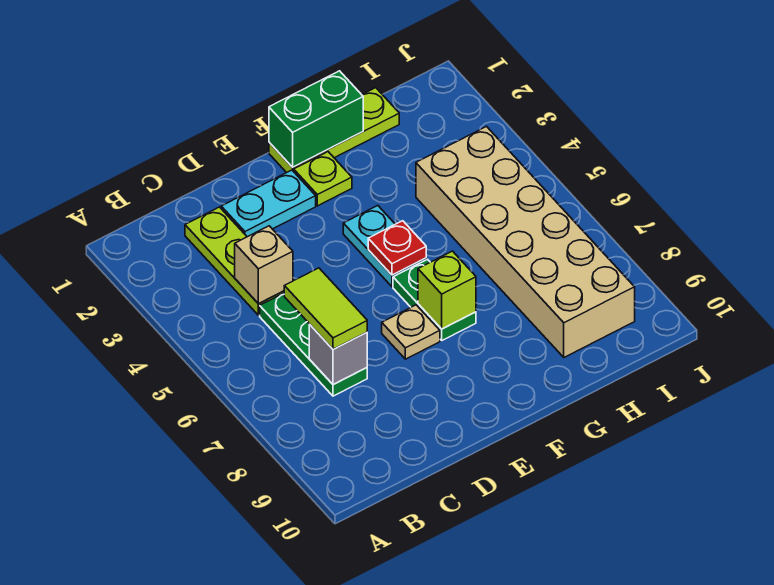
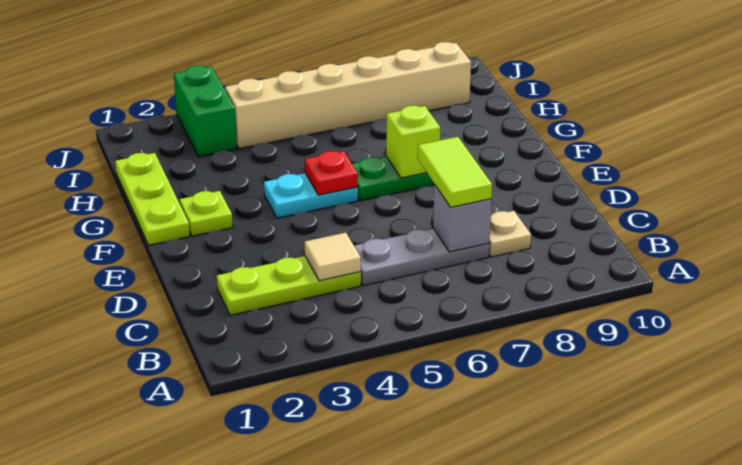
tan 1x1 brick [235,226,293,304] -> tan 1x1 tile [305,233,361,281]
green 1x3 plate [260,293,367,396] -> grey 1x3 plate [354,228,489,286]
lime 1x2 tile [284,268,367,349] -> lime 1x2 tile turned to [418,137,492,207]
cyan 1x2 plate [221,170,316,237] -> none
tan 1x1 plate [382,305,440,359] -> tan 1x1 plate moved to [489,211,531,257]
green 1x2 brick [269,71,363,167] -> green 1x2 brick moved to [174,65,237,157]
tan 2x6 brick [416,127,635,357] -> tan 1x6 brick [225,42,471,149]

